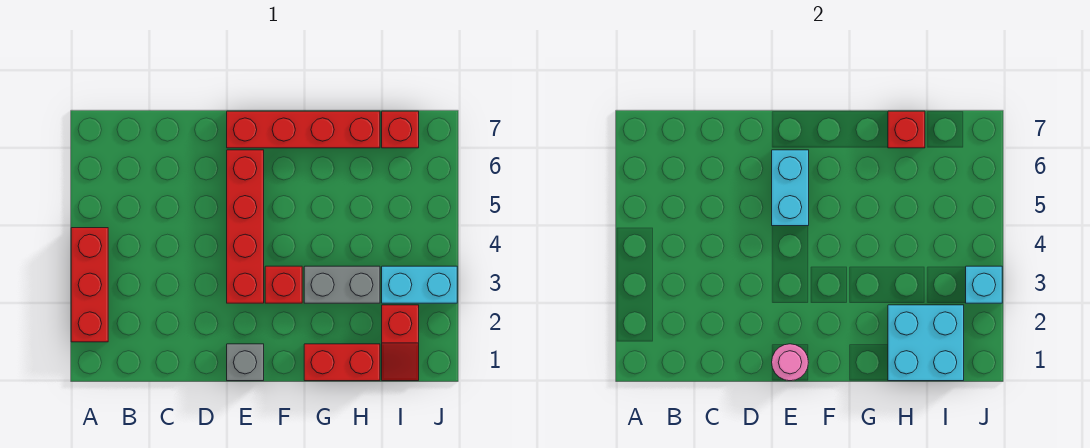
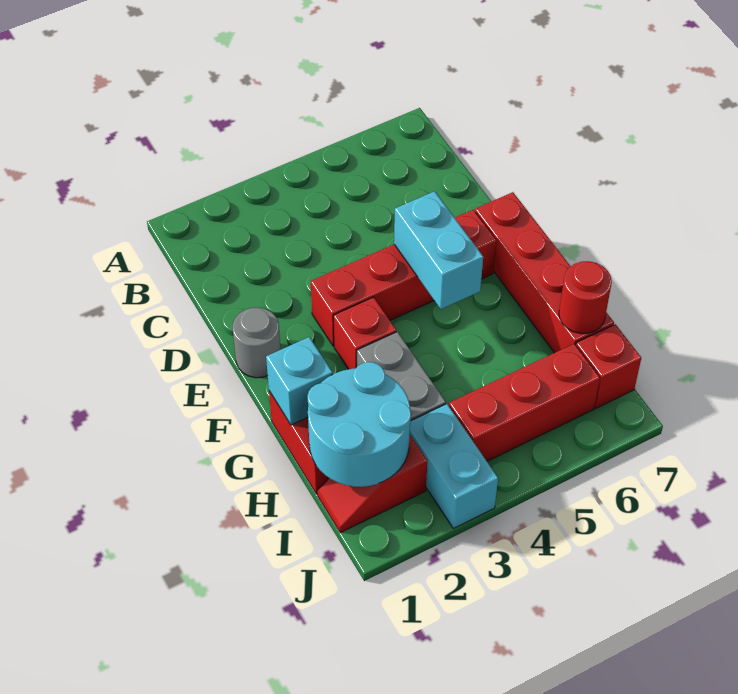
red 1x3 brick [71,228,108,342] -> red 1x3 brick moved to [449,344,600,461]
grey 1x1 brick [227,344,264,381] -> grey 1x1 round brick [233,308,281,378]
pink 1x1 round brick [772,344,808,381] -> none
cyan 1x2 brick [772,150,809,226] -> cyan 1x2 brick turned to [394,191,483,309]
cyan 2x2 brick [888,305,964,381] -> cyan 2x2 round brick [308,362,411,487]
red 1x1 brick [888,111,925,148] -> red 1x1 round brick [559,261,612,334]
cyan 1x1 brick [966,266,1002,303] -> cyan 1x1 brick moved to [266,337,333,425]

